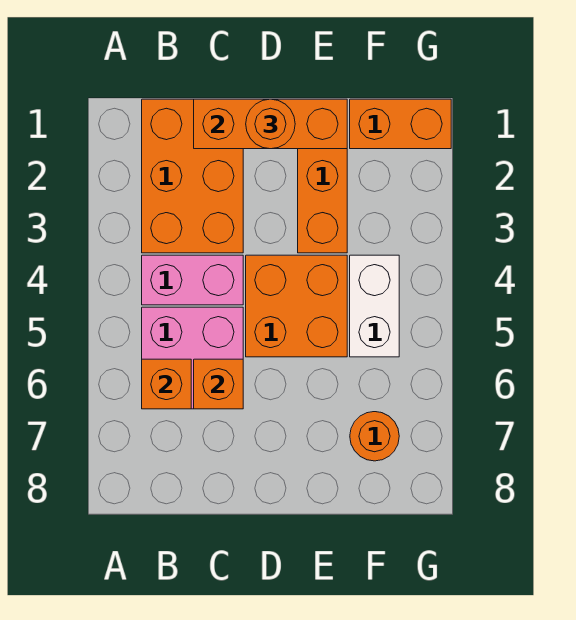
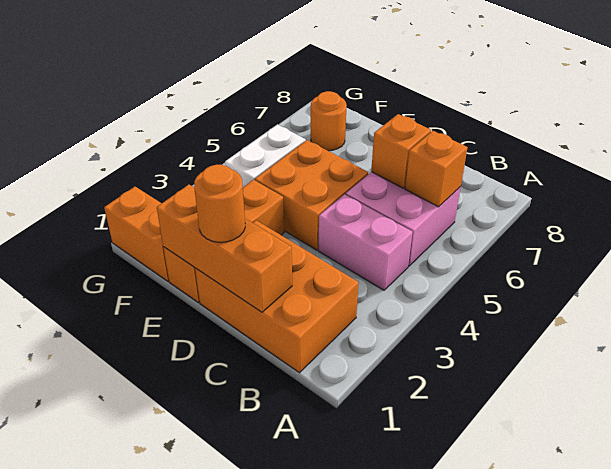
orange 2x3 brick [142,99,243,253] -> orange 2x3 brick turned to [195,220,359,373]

